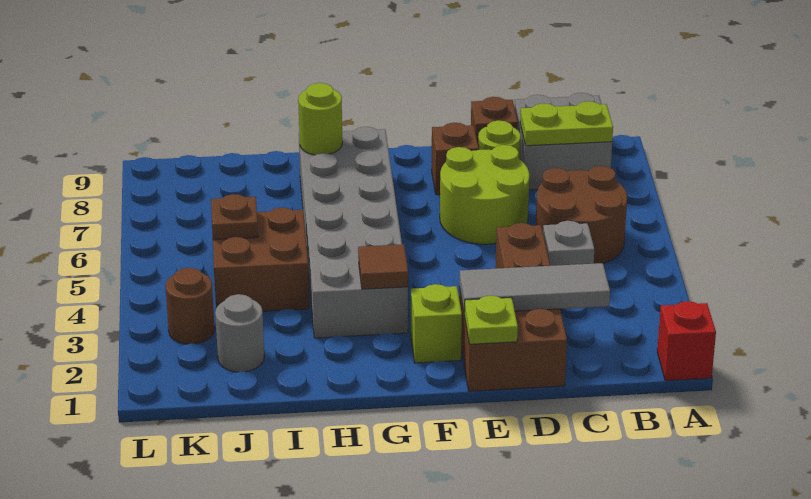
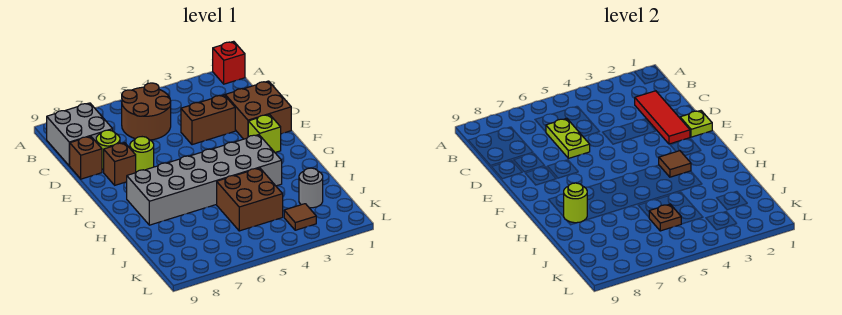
lime 1x2 plate [520,101,613,146] -> lime 1x2 plate moved to [546,119,590,158]
grey 1x3 tile [459,263,610,312] -> red 1x3 tile [635,91,690,144]
grey 1x1 brick [543,221,594,266] -> none
lime 2x2 round brick [440,145,529,244] -> lime 1x1 round brick [130,137,154,172]
brown 1x1 round brick [165,268,215,344] -> brown 1x1 tile [284,204,316,230]

